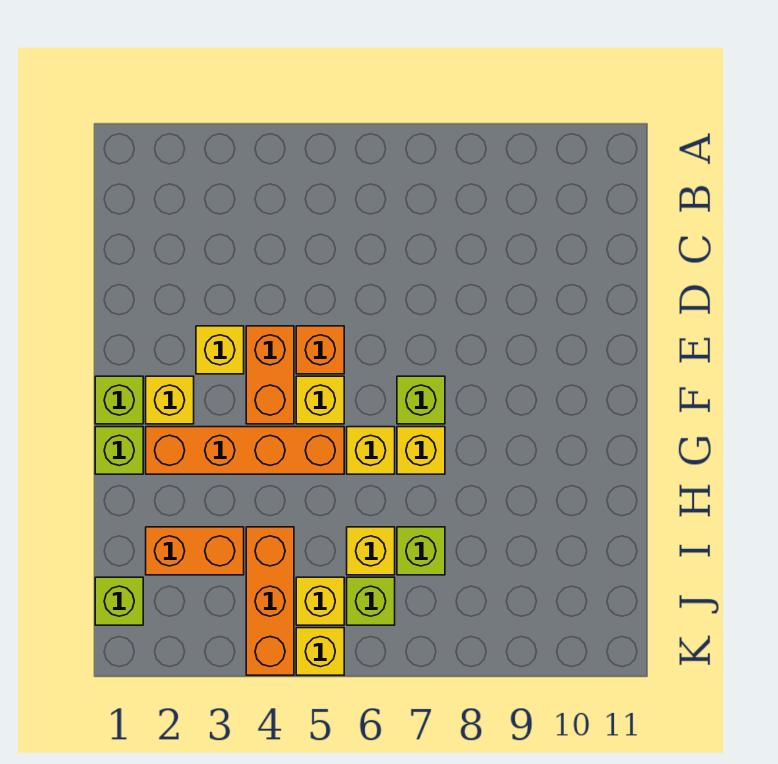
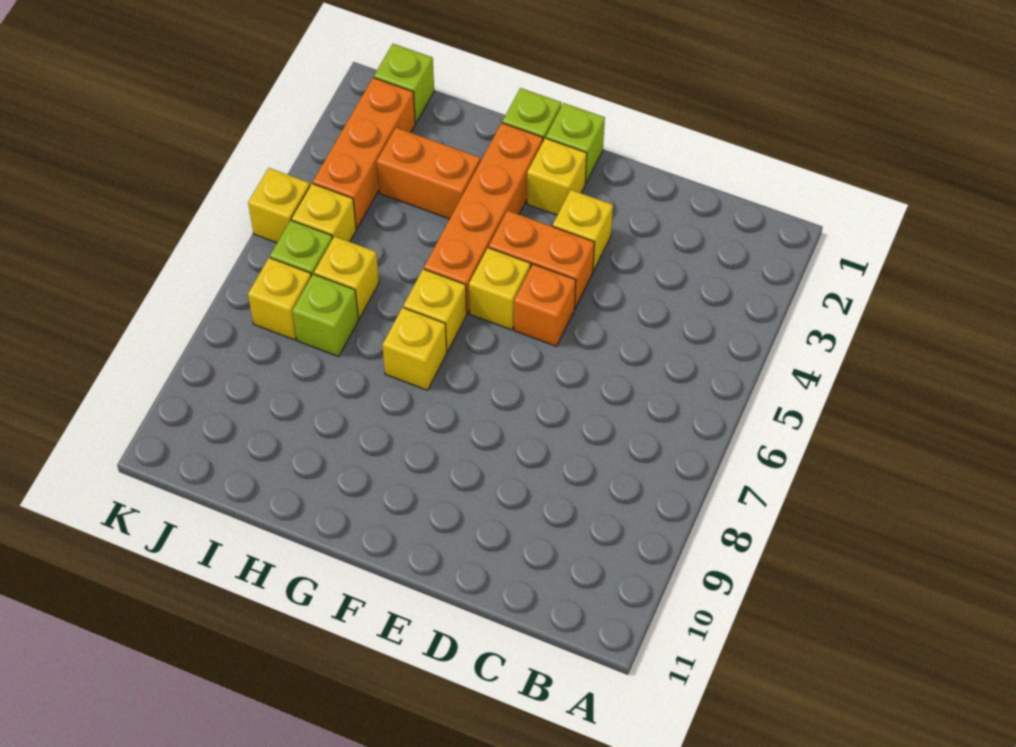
lime 1x1 brick [397,376,445,424] -> none
orange 1x2 brick [146,527,244,575] -> orange 1x2 brick turned to [377,128,480,219]
orange 1x3 brick [246,527,294,675] -> orange 1x3 brick turned to [313,78,415,228]
none -> yellow 1x1 brick [248,258,311,340]

